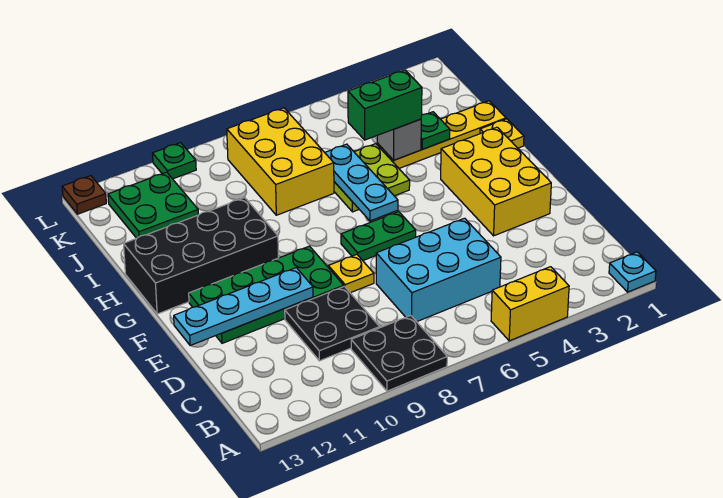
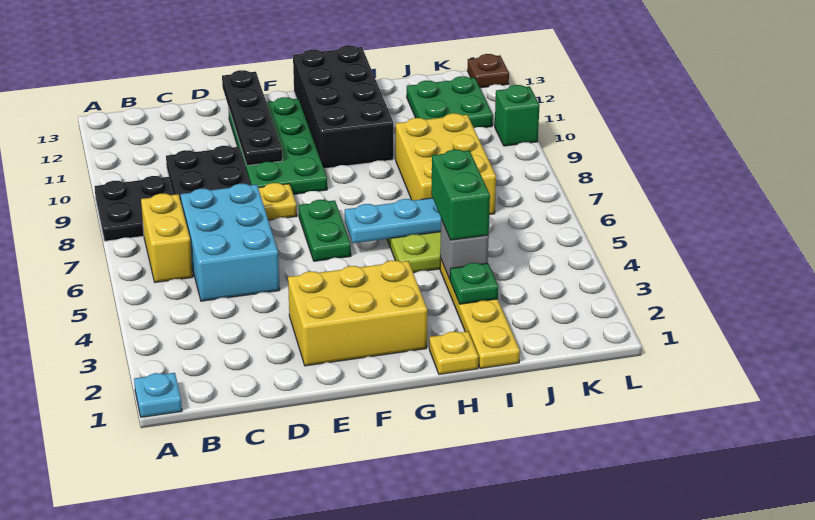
yellow 1x2 brick [491,267,569,341] -> yellow 1x2 brick moved to [141,194,193,282]
cyan 1x4 plate [174,268,313,345] -> black 1x4 plate [222,70,282,166]
yellow 2x3 brick [227,108,334,215] -> yellow 2x3 brick turned to [396,113,496,215]
green 1x1 plate [152,143,196,179] -> green 1x1 brick [495,85,540,146]

